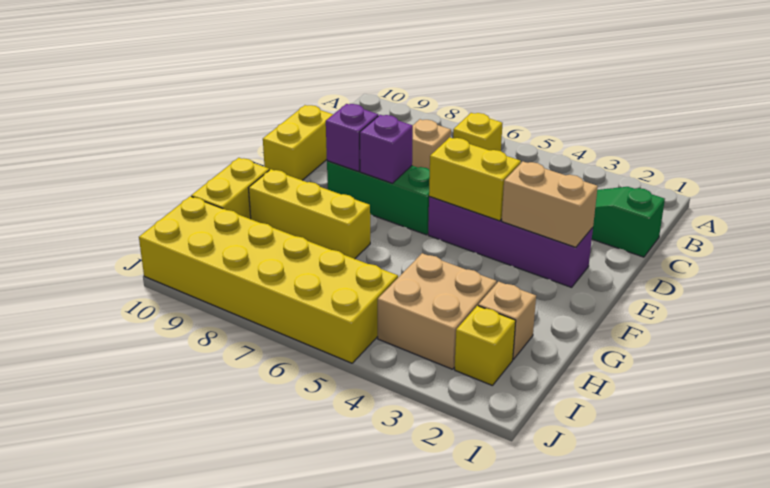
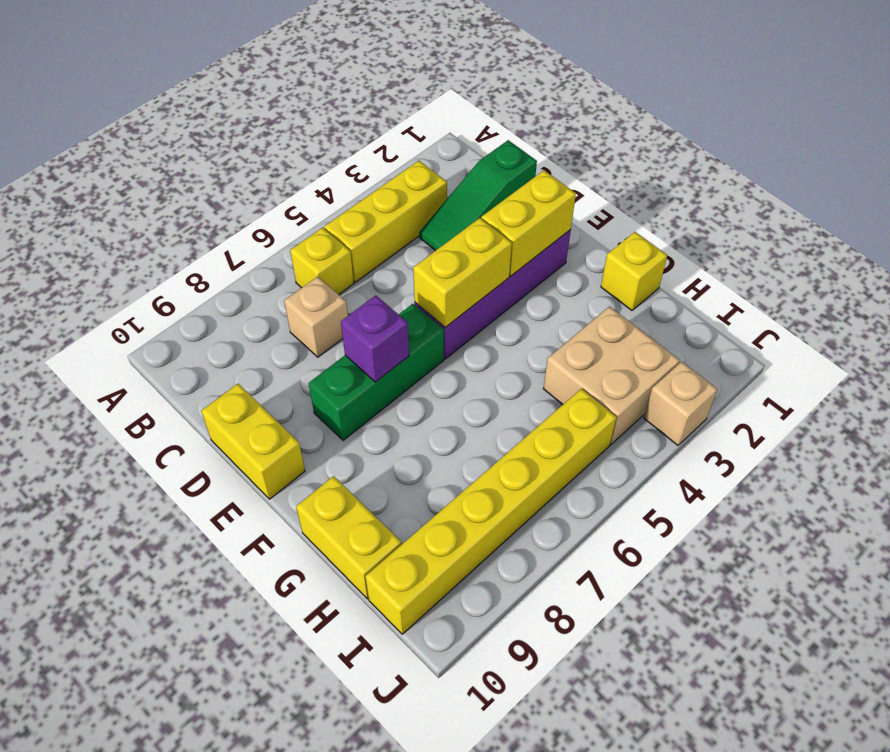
tan 1x2 brick [502,161,598,247] -> yellow 1x2 brick [481,170,576,276]
purple 1x1 brick [326,104,378,171] -> none
yellow 1x3 brick [249,169,370,259] -> yellow 1x3 brick moved to [324,161,447,282]
tan 1x1 brick [478,282,536,359] -> tan 1x1 brick moved to [644,362,717,445]
yellow 1x1 brick [455,306,516,386] -> yellow 1x1 brick moved to [601,232,667,310]
yellow 2x6 brick [139,196,398,363] -> yellow 1x6 brick [365,389,616,634]

